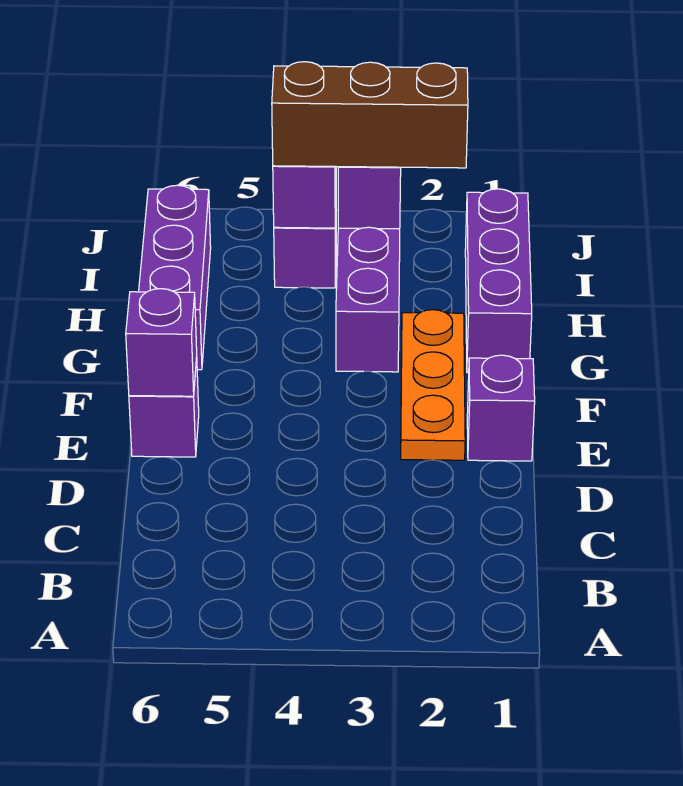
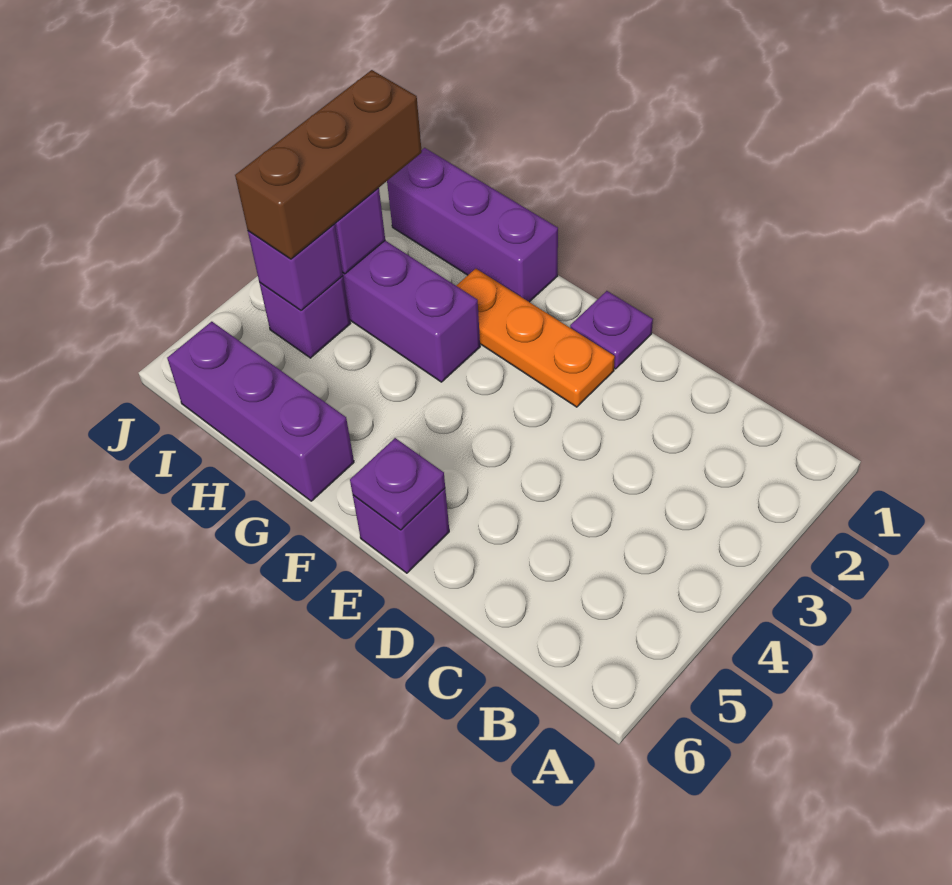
purple 1x1 brick [467,355,535,461] -> purple 1x1 plate [570,291,653,369]
purple 1x1 brick [126,289,197,396] -> purple 1x1 plate [350,438,445,530]

